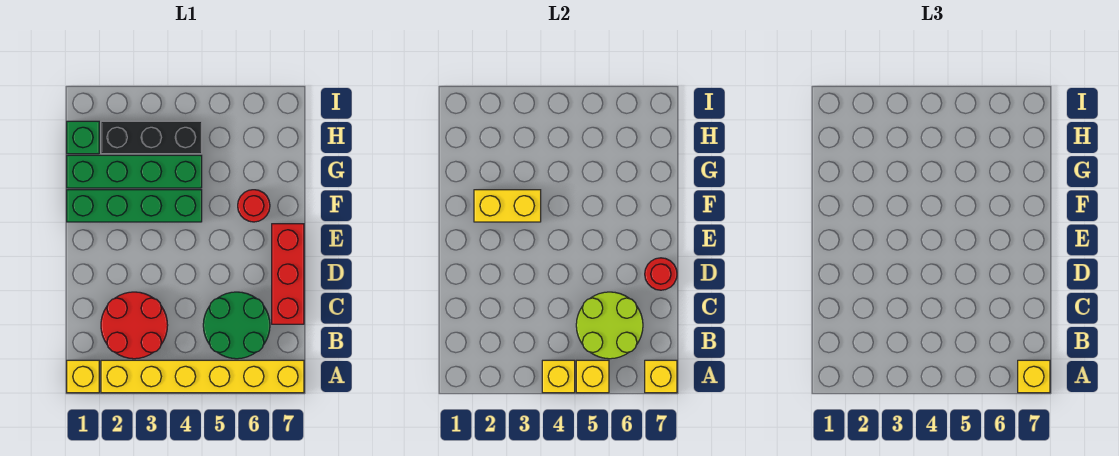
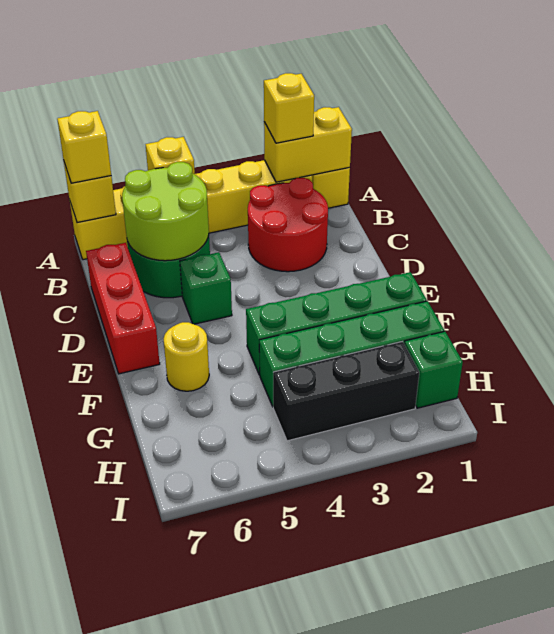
yellow 1x1 brick [542,360,575,393] -> yellow 1x1 brick moved to [264,73,314,143]
none -> green 1x1 brick [180,252,232,324]
red 1x1 round brick [645,258,677,290] -> none
yellow 1x2 brick [474,190,541,222] -> yellow 1x2 brick moved to [264,107,352,182]
red 1x1 round brick [238,190,270,222] -> yellow 1x1 round brick [164,322,209,391]

